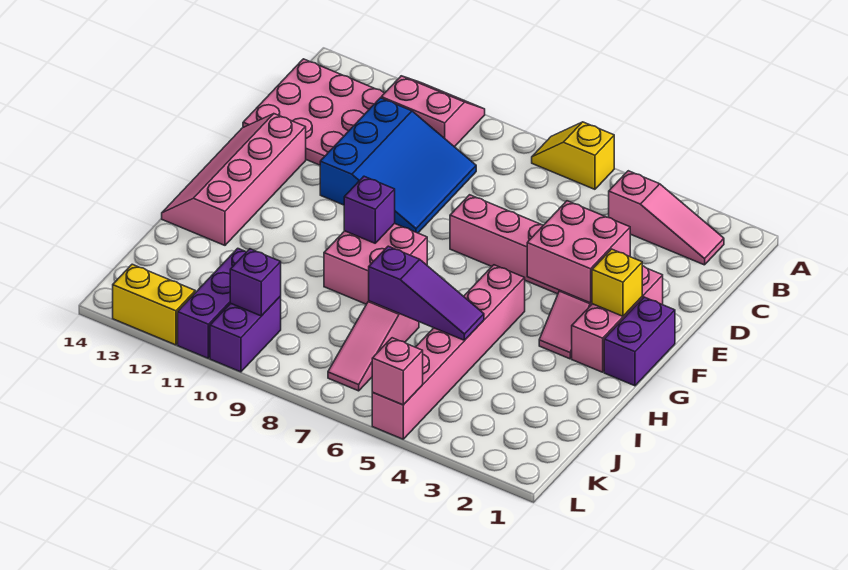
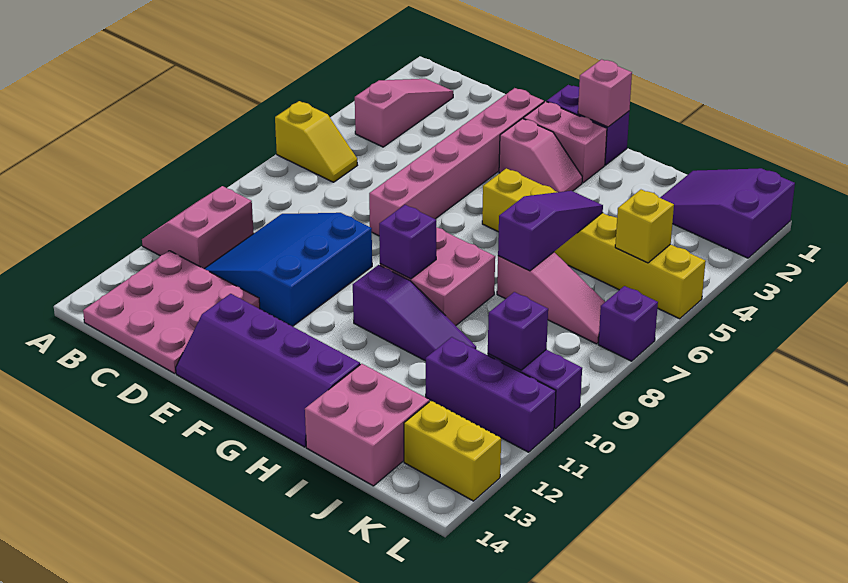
yellow 1x2 slope [532,122,614,189] -> yellow 1x2 slope turned to [275,101,357,182]
blue 3x3 slope [320,98,476,233] -> blue 3x3 slope turned to [204,213,372,326]
pink 2x2 brick [527,201,630,303] -> pink 2x2 brick moved to [305,364,429,486]
pink 2x4 slope [162,114,306,245] -> purple 2x4 slope [176,294,360,447]
yellow 1x1 brick [592,249,642,316] -> yellow 1x1 brick moved to [615,190,674,263]
pink 1x6 brick [372,265,525,439] -> yellow 1x6 brick [482,168,706,319]
none -> purple 1x3 slope [353,265,476,361]
none -> purple 2x3 slope [660,168,795,258]
pink 1x1 brick [372,338,423,405] -> pink 1x1 brick moved to [578,59,632,127]
none -> purple 1x1 brick [598,286,658,361]
yellow 1x2 brick [113,264,195,345] -> yellow 1x2 brick turned to [404,401,501,501]

